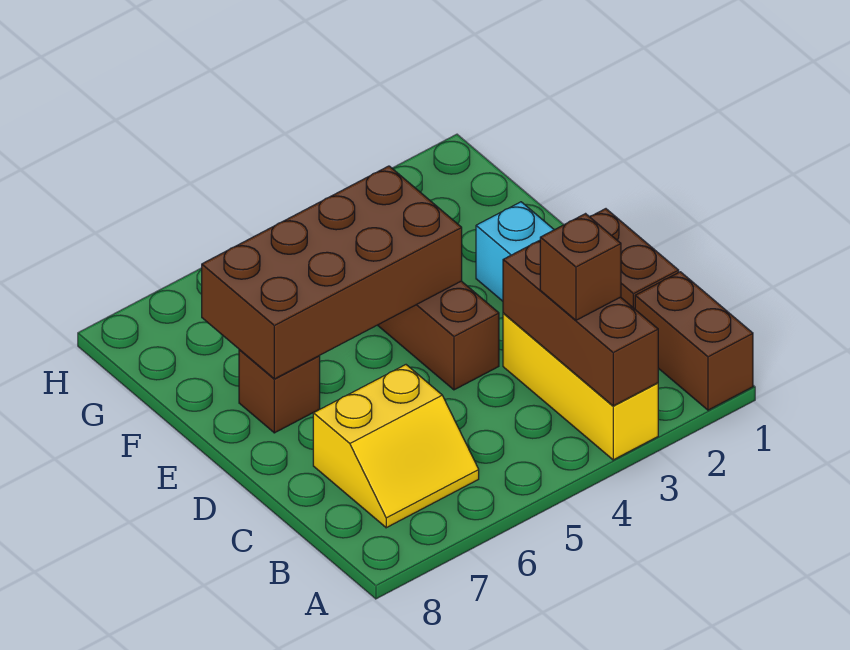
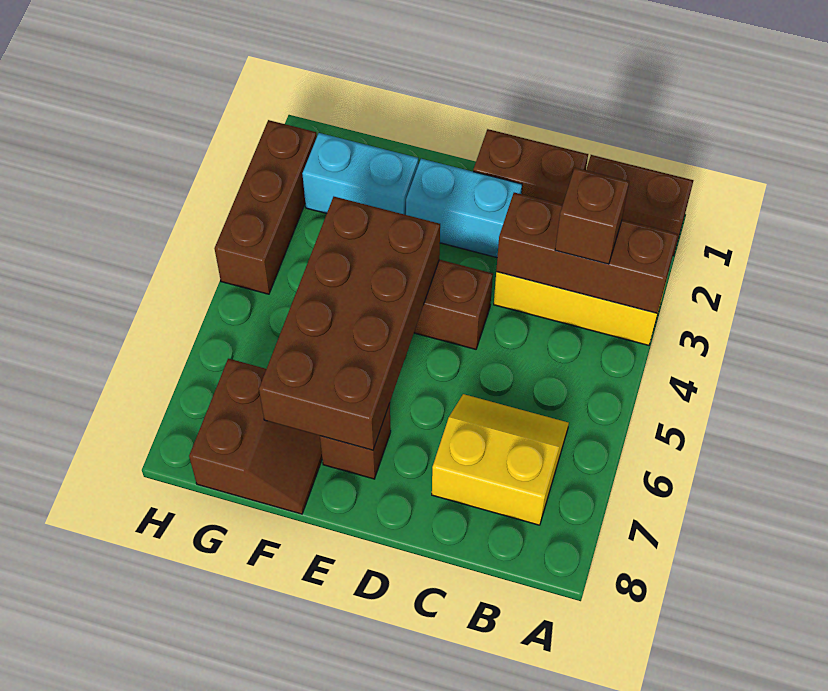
yellow 2x2 slope [313,365,479,528] -> yellow 2x2 slope turned to [432,394,569,525]
none -> cyan 1x2 brick [302,133,418,215]
none -> brown 2x2 slope [189,359,322,514]
none -> brown 1x3 brick [215,120,317,294]

